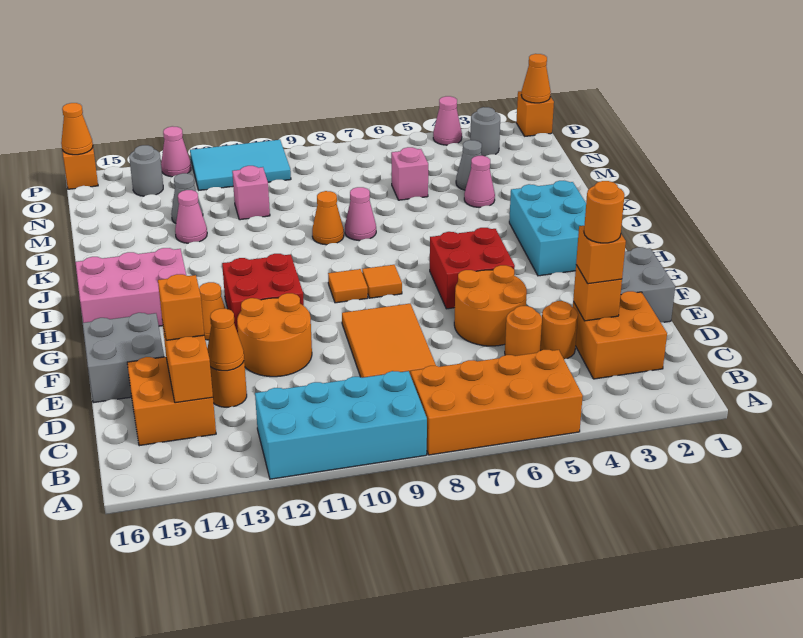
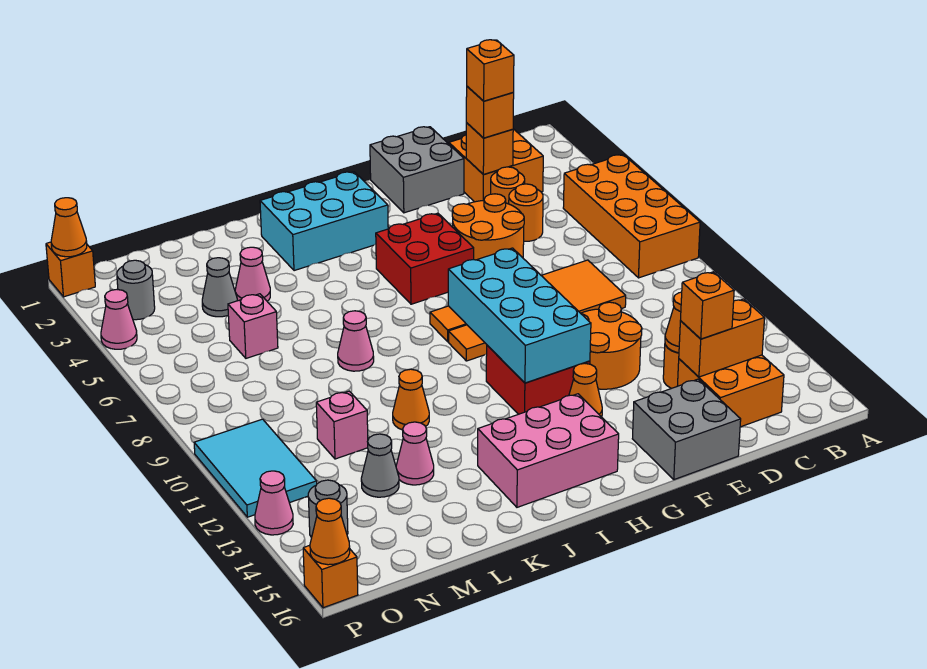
cyan 2x4 brick [255,371,427,479] -> cyan 2x4 brick moved to [448,248,591,383]
orange 1x1 round brick [584,181,624,243] -> orange 1x1 brick [467,40,514,101]
pink 2x3 brick [75,248,186,326] -> pink 2x3 brick turned to [478,394,619,507]
orange 1x1 cone [312,191,344,245] -> orange 1x1 cone moved to [393,369,429,430]

